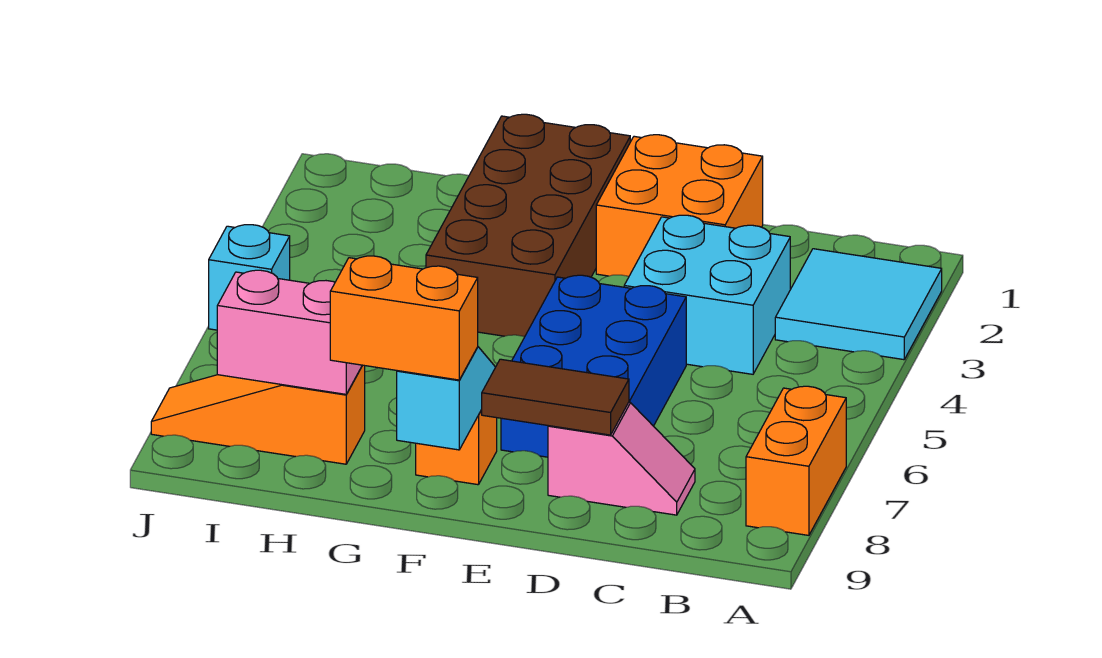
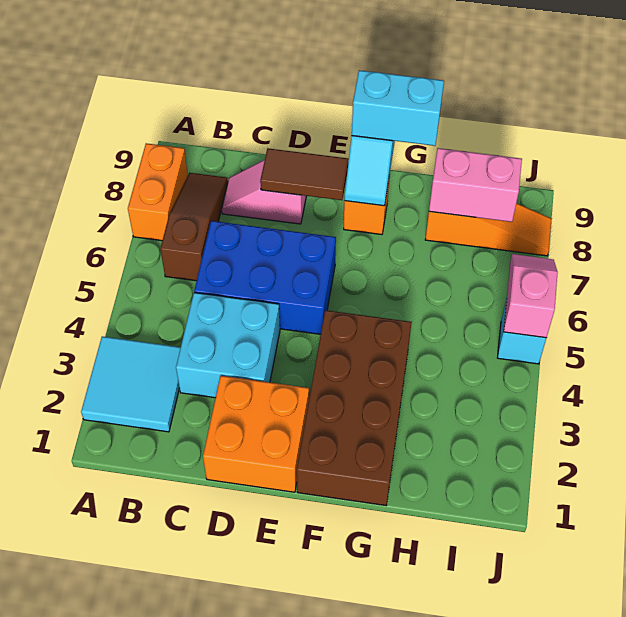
none -> brown 1x3 slope [160,173,228,281]
blue 2x3 brick [501,275,686,457] -> blue 2x3 brick turned to [194,221,336,334]
orange 1x2 brick [330,256,478,380] -> cyan 1x2 brick [352,70,444,146]
none -> pink 1x2 slope [504,254,558,338]

